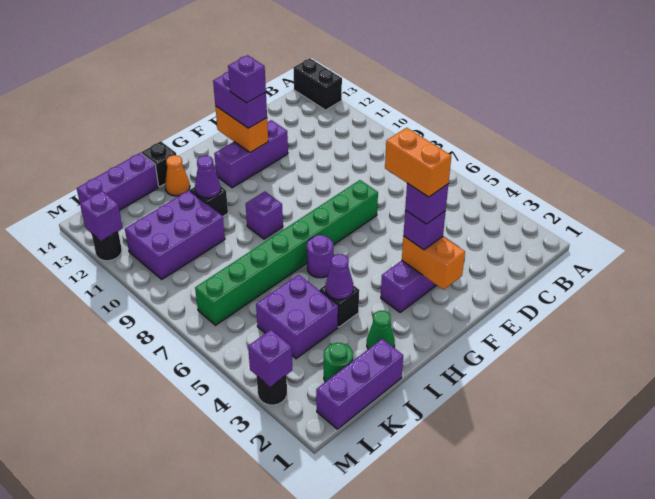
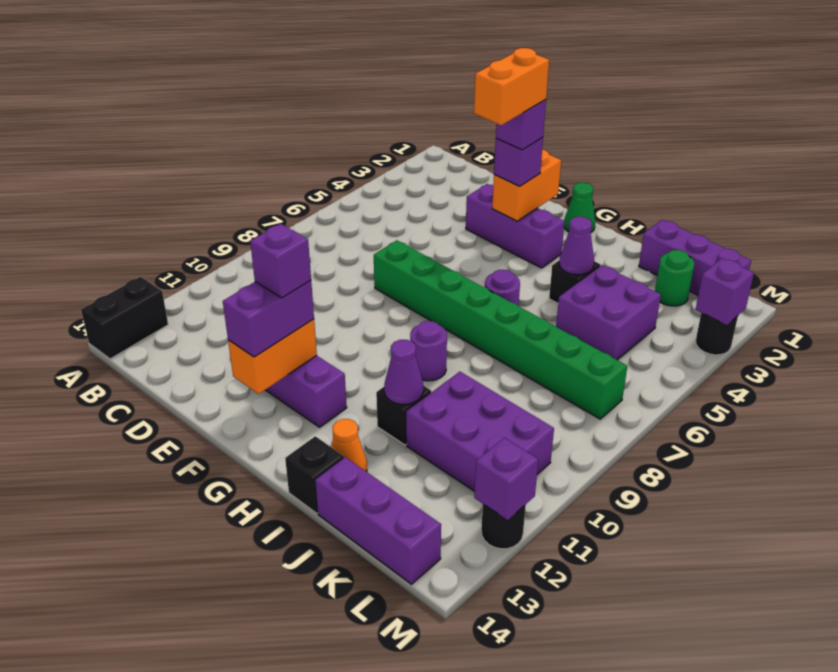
purple 1x1 brick [246,191,283,239] -> purple 1x1 round brick [410,321,447,381]
green 1x1 cone [367,311,395,349] -> green 1x1 cone moved to [564,183,595,232]

